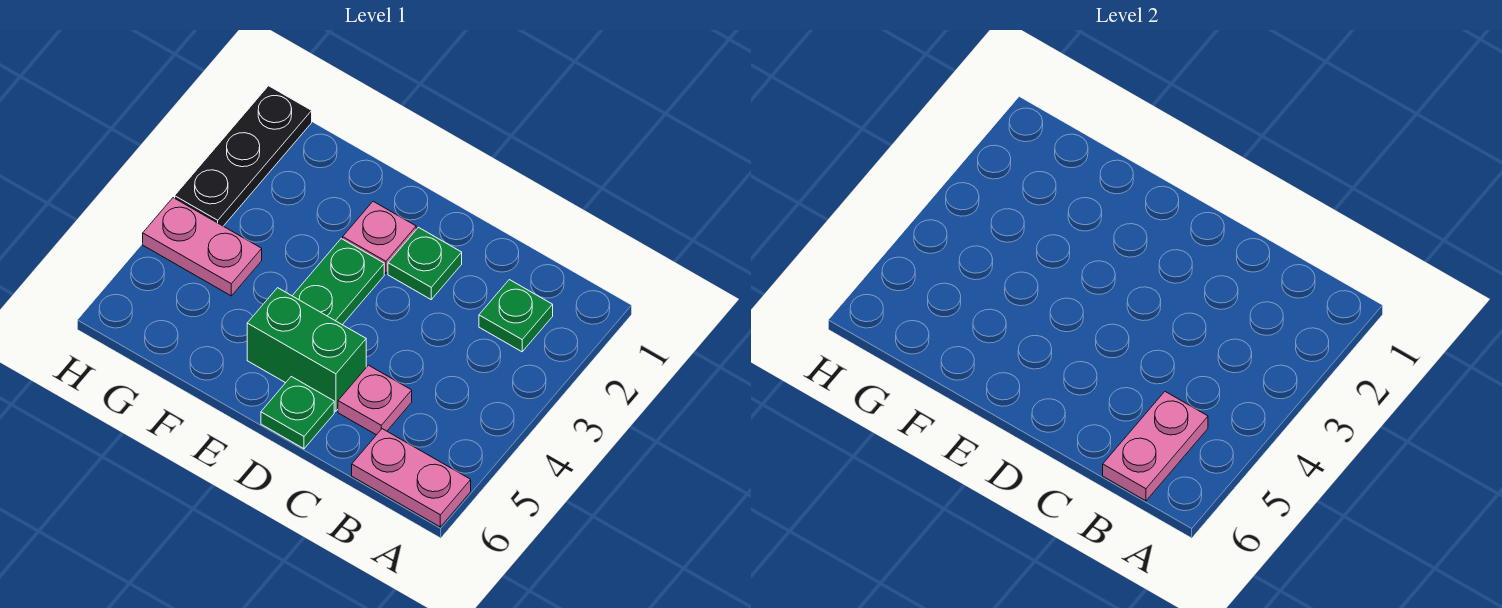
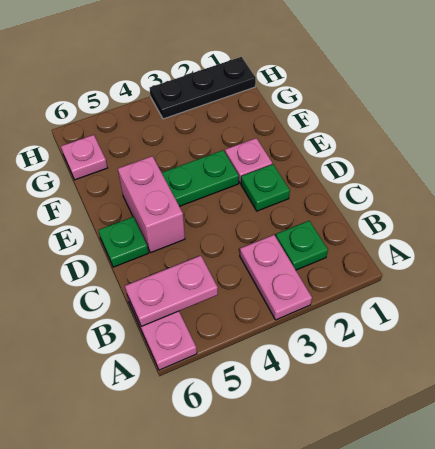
pink 1x1 plate [338,365,412,435] -> pink 1x1 plate moved to [61,135,108,180]
green 1x2 brick [247,288,366,411] -> pink 1x2 brick [118,156,185,253]
pink 1x2 plate [143,198,262,296] -> pink 1x2 plate moved to [240,235,312,320]

